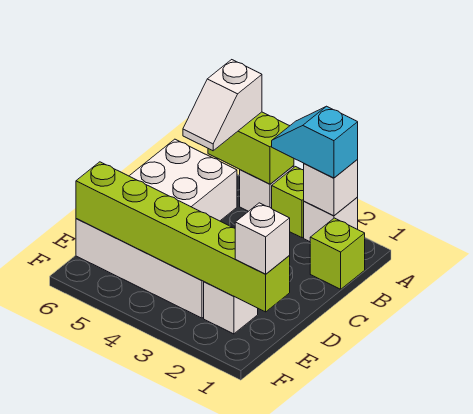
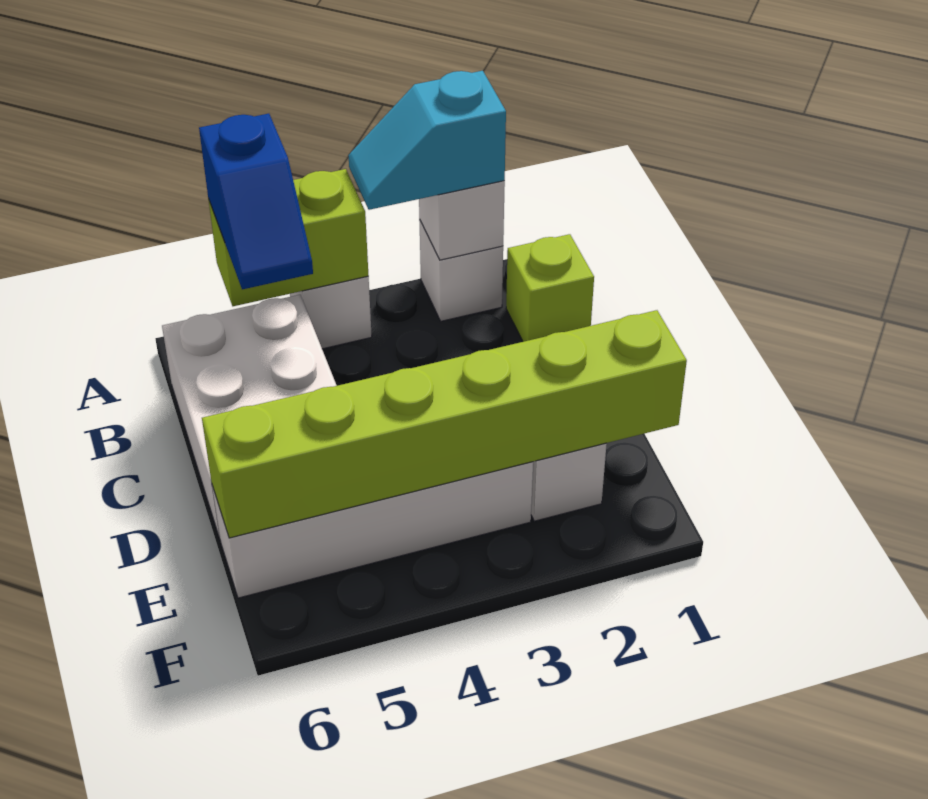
lime 1x1 brick [272,167,304,238] -> none
white 1x2 slope [183,60,262,151] -> blue 1x2 slope [199,114,313,289]
white 1x1 brick [235,203,290,274] -> none

